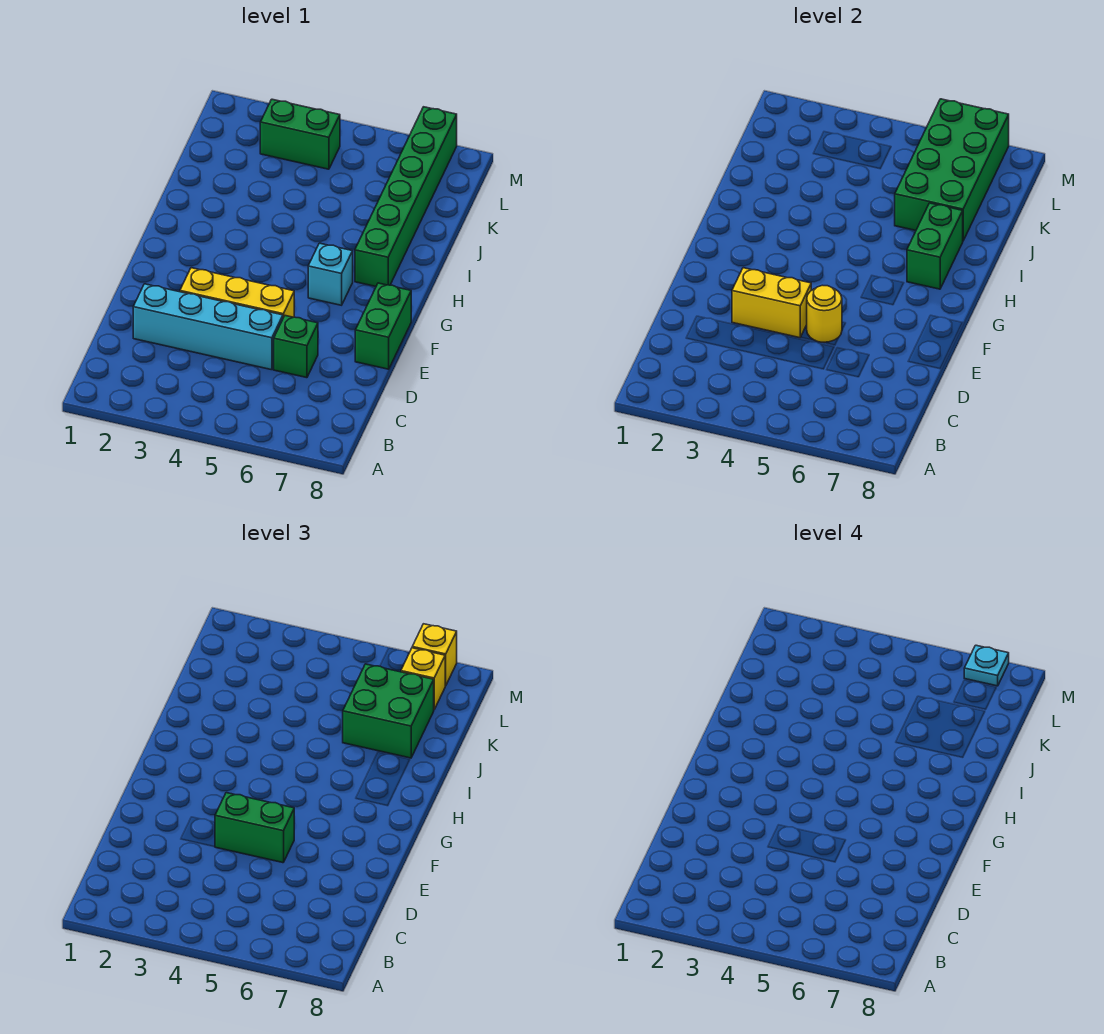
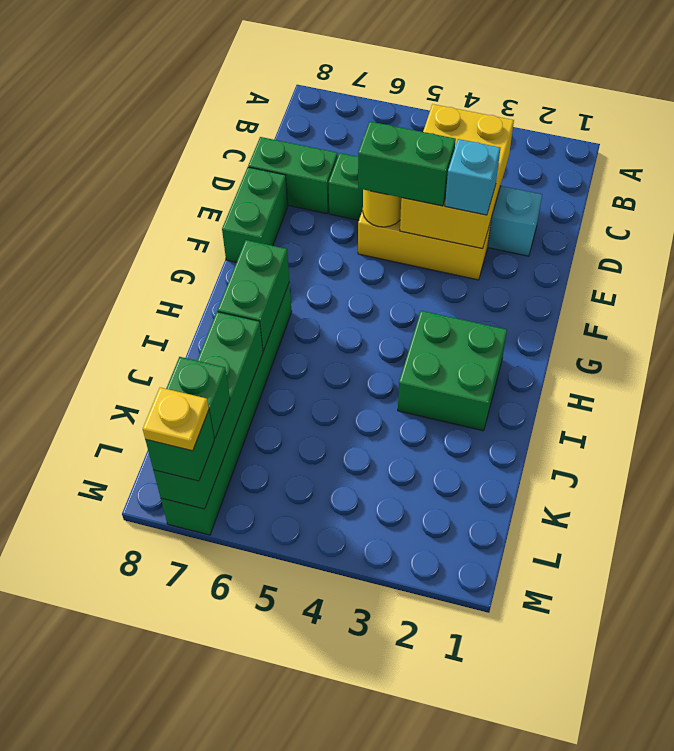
yellow 1x2 brick [732,268,811,338] -> yellow 2x3 brick [400,104,514,249]
cyan 1x1 brick [308,243,353,305] -> cyan 1x1 brick moved to [445,139,500,215]
green 2x4 brick [895,99,1009,240] -> green 1x4 brick [153,312,263,509]
green 2x2 brick [343,664,434,758] -> green 2x2 brick moved to [398,311,507,431]
green 1x2 brick [260,99,340,169] -> green 1x2 brick moved to [248,137,338,214]
yellow 1x1 brick [401,648,445,709] -> green 1x1 brick [166,357,230,438]
yellow 1x1 brick [412,624,457,686] -> green 1x1 brick [146,410,214,481]
cyan 1x1 plate [964,645,1009,686] -> yellow 1x1 plate [143,388,209,451]

